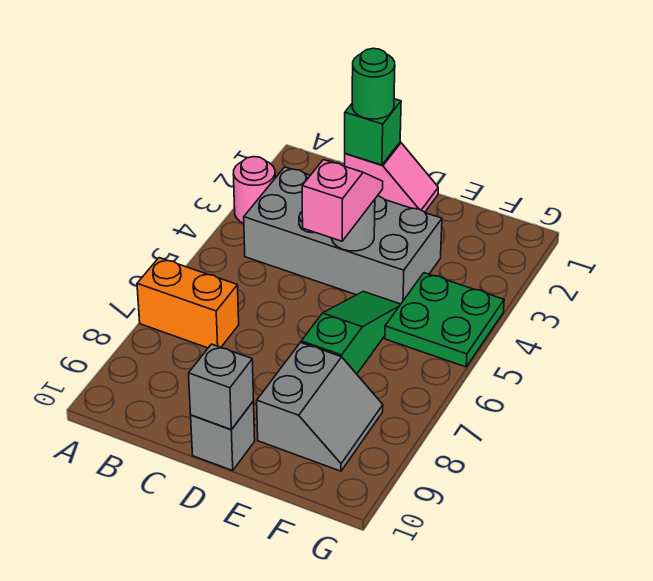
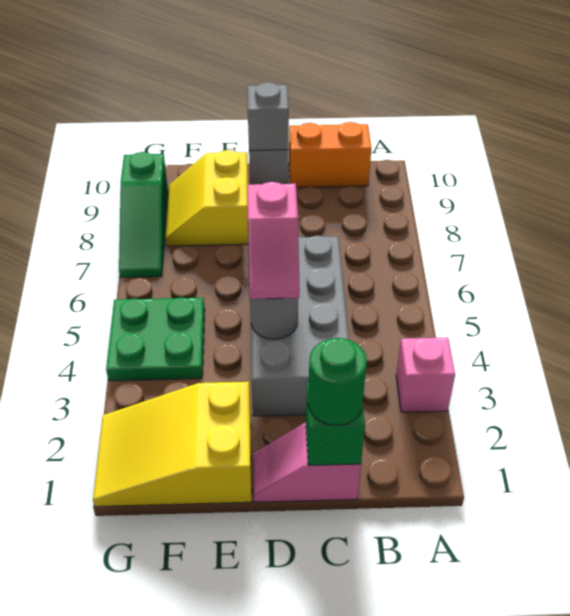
pink 1x1 round brick [233,157,275,223] -> pink 1x1 brick [396,337,455,412]
orange 1x2 brick [137,258,239,348] -> orange 1x2 brick moved to [289,122,371,188]
grey 2x4 brick [244,167,442,304] -> grey 2x4 brick turned to [251,236,349,416]
none -> yellow 2x3 slope [93,382,252,507]
green 1x3 slope [301,291,401,374] -> green 1x3 slope moved to [119,152,168,278]
grey 2x2 slope [257,343,383,471] -> yellow 2x2 slope [165,150,248,246]

